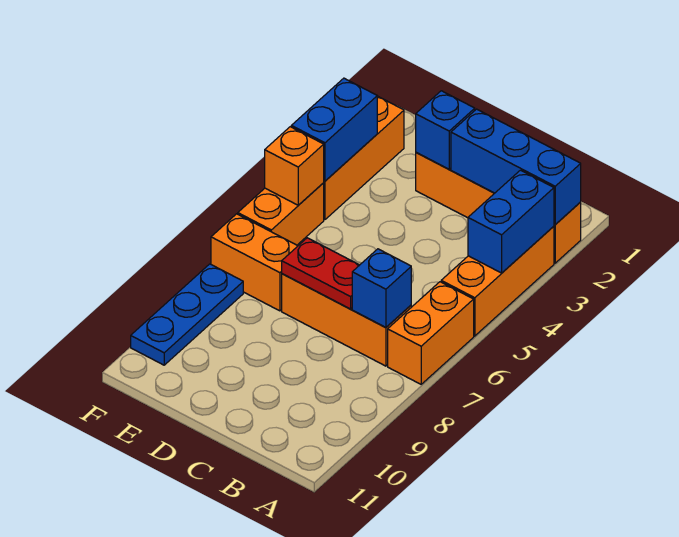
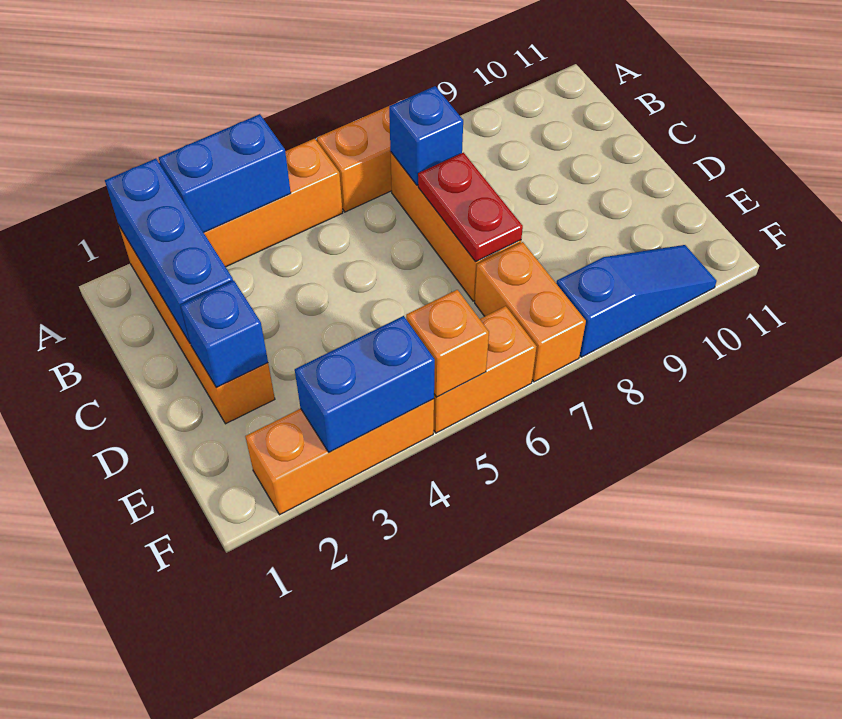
blue 1x3 plate [131,264,243,365] -> blue 1x3 slope [556,245,717,357]

